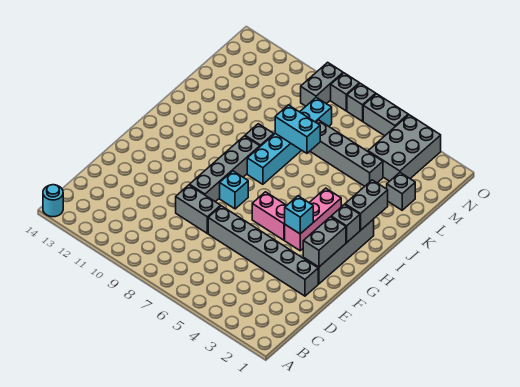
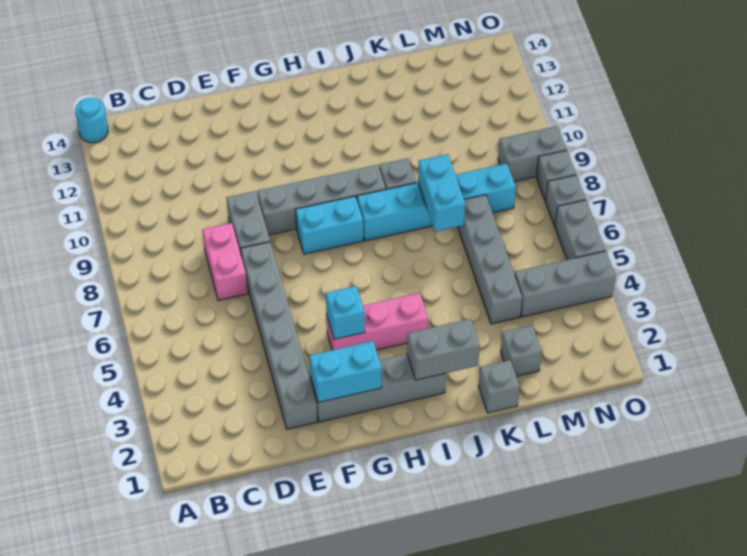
grey 1x2 brick [303,217,346,267] -> cyan 1x2 brick [309,341,382,403]
pink 1x2 brick [252,192,287,240] -> pink 1x2 brick moved to [202,223,248,301]
cyan 1x1 brick [220,171,248,209] -> cyan 1x2 brick [295,196,363,254]
grey 1x1 brick [331,204,360,243] -> grey 1x1 brick moved to [479,360,520,413]
grey 2x3 brick [368,115,441,181] -> grey 1x3 brick [515,251,616,317]

